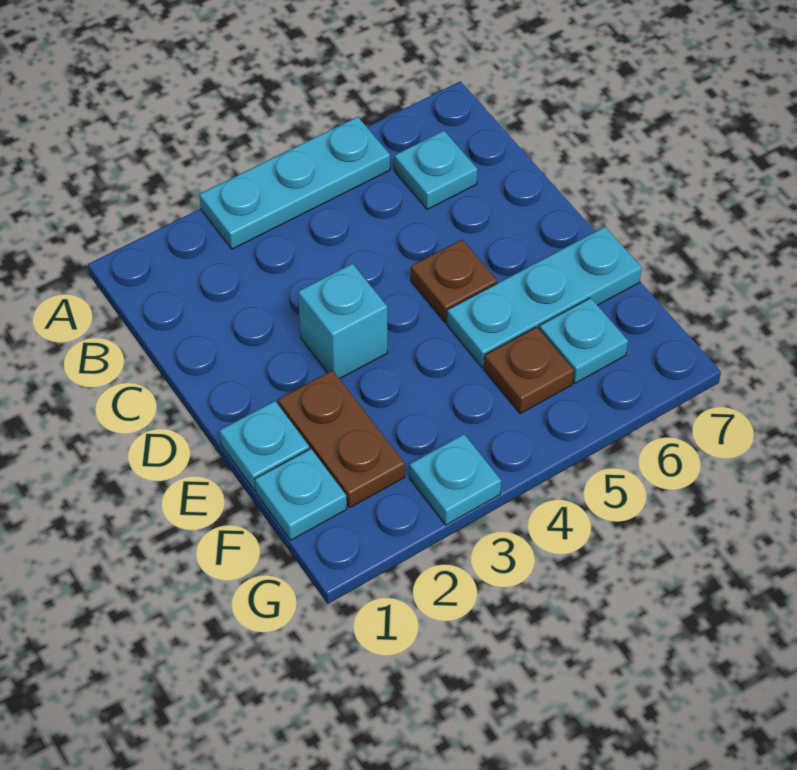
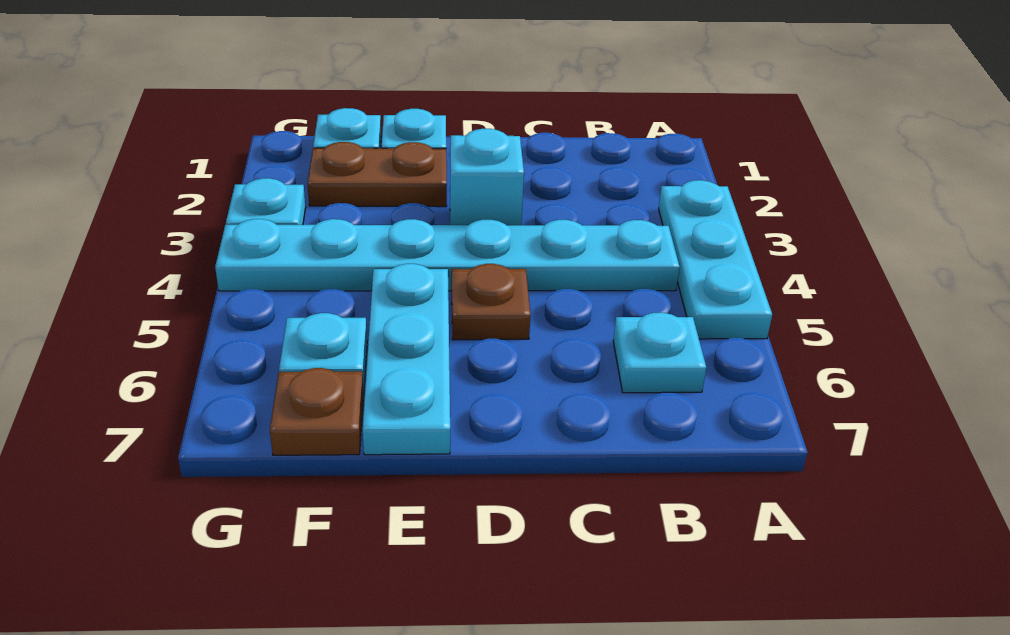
none -> cyan 1x6 plate [215,219,680,291]
brown 1x1 plate [484,327,574,414] -> brown 1x1 plate moved to [270,368,364,455]

